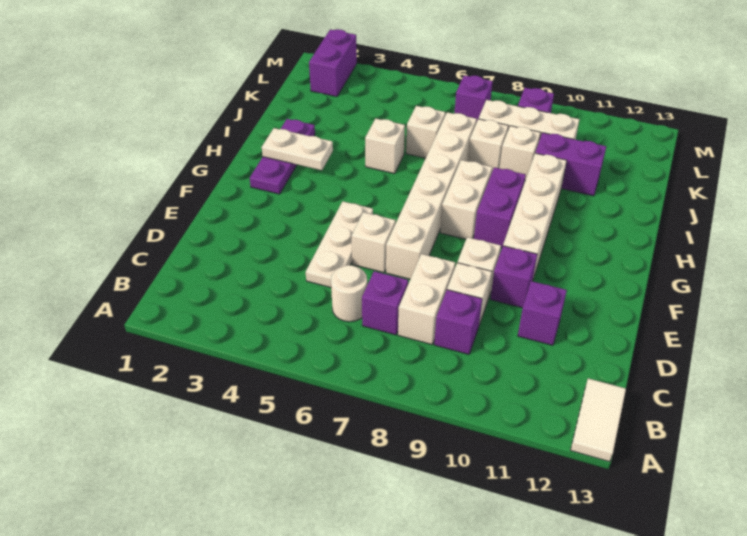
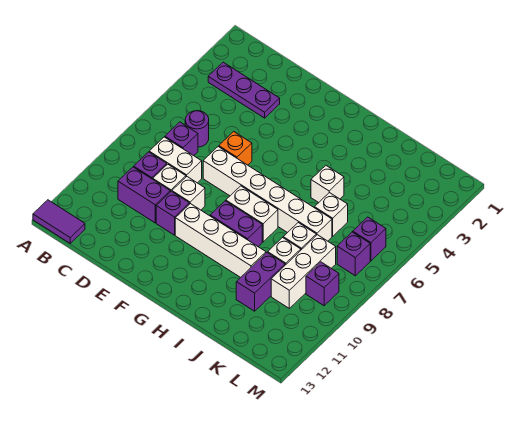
white 1x2 tile [571,378,626,462] -> purple 1x2 tile [33,200,85,243]
white 1x1 round brick [331,265,367,322] -> purple 1x1 round brick [185,111,209,147]
white 1x3 plate [306,201,373,287] -> none
purple 1x1 brick [518,281,567,345] -> purple 1x1 brick moved to [353,217,386,261]
white 1x1 brick [352,212,396,273] -> orange 1x1 brick [219,132,252,165]
purple 1x3 plate [250,119,315,194] -> purple 1x3 plate moved to [208,62,280,118]
white 1x2 plate [262,128,333,170] -> none
purple 1x2 brick [309,29,357,97] -> purple 1x2 brick moved to [118,167,170,223]

